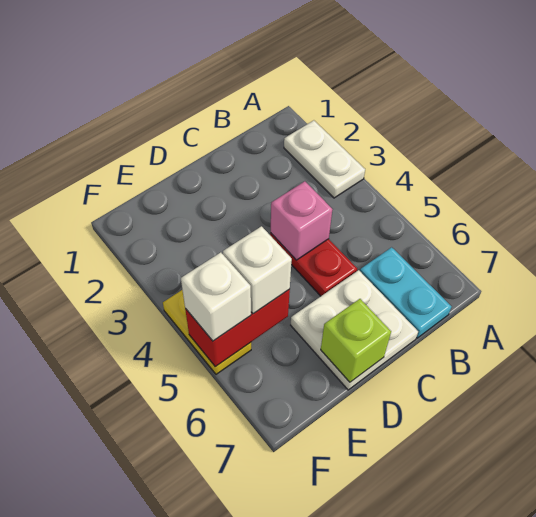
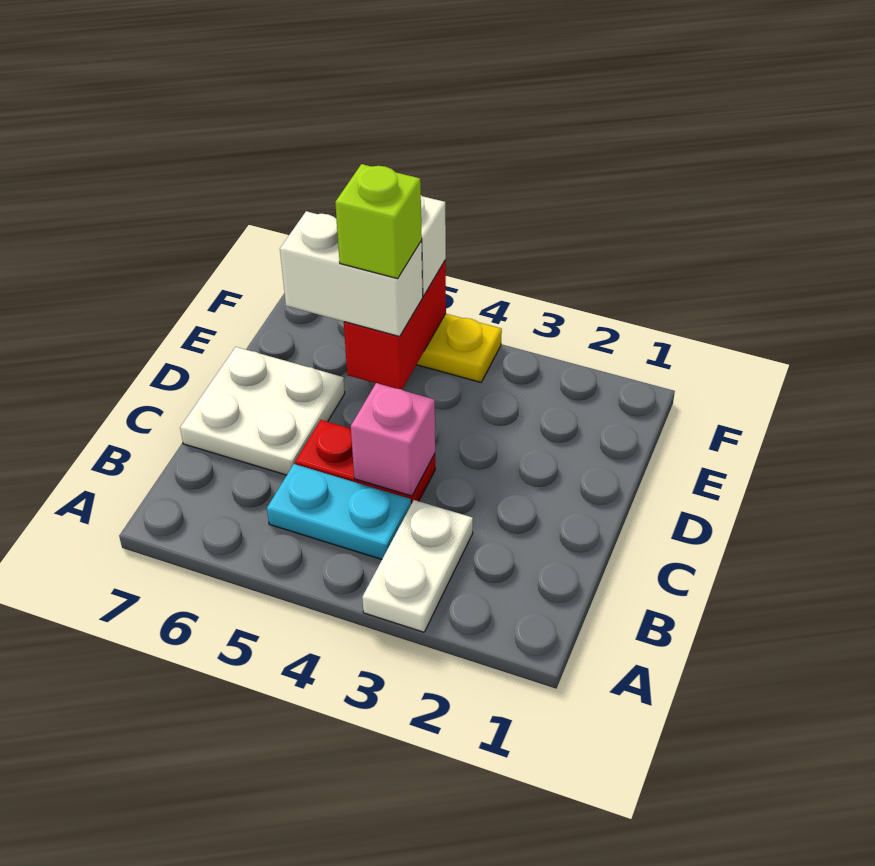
white 1x2 plate [284,120,365,198] -> white 1x2 plate turned to [362,500,473,632]
cyan 1x2 plate [360,247,452,338] -> cyan 1x2 plate moved to [267,464,411,559]
lime 1x1 brick [321,299,391,382] -> lime 1x1 brick moved to [335,164,422,279]
white 1x1 brick [223,226,292,314] -> white 1x2 brick [280,211,423,336]

